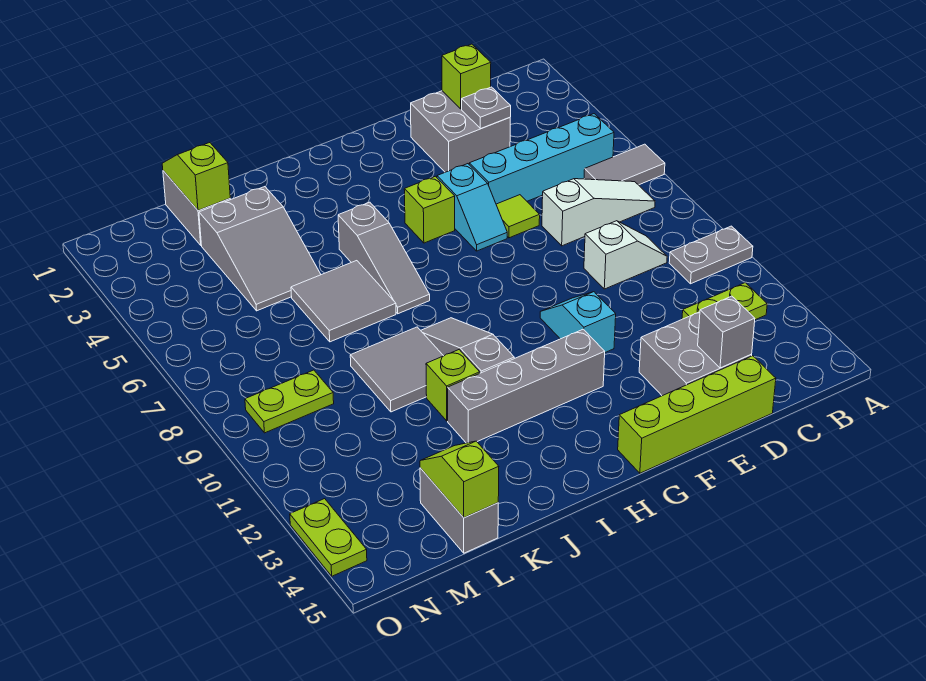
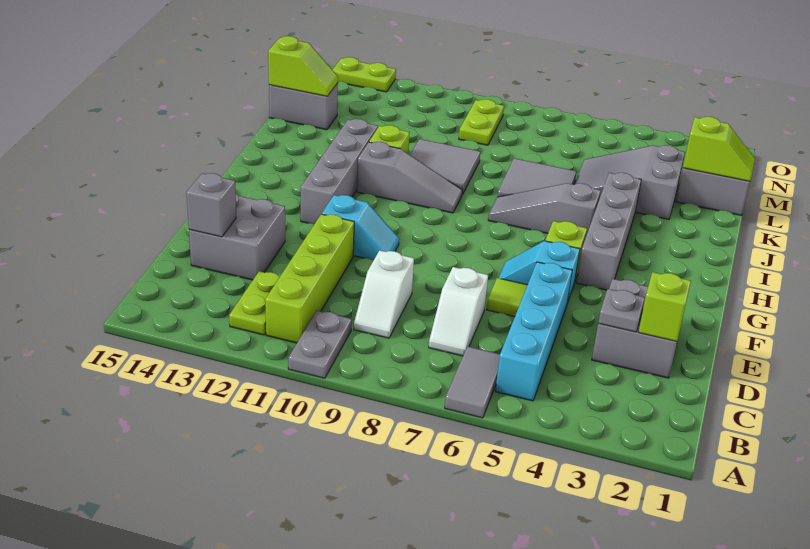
white 1x3 slope [542,179,655,246] -> white 1x2 slope [429,267,488,356]
lime 1x4 brick [618,356,776,473] -> lime 1x4 brick moved to [265,214,354,343]
none -> grey 1x4 brick [577,173,641,290]

